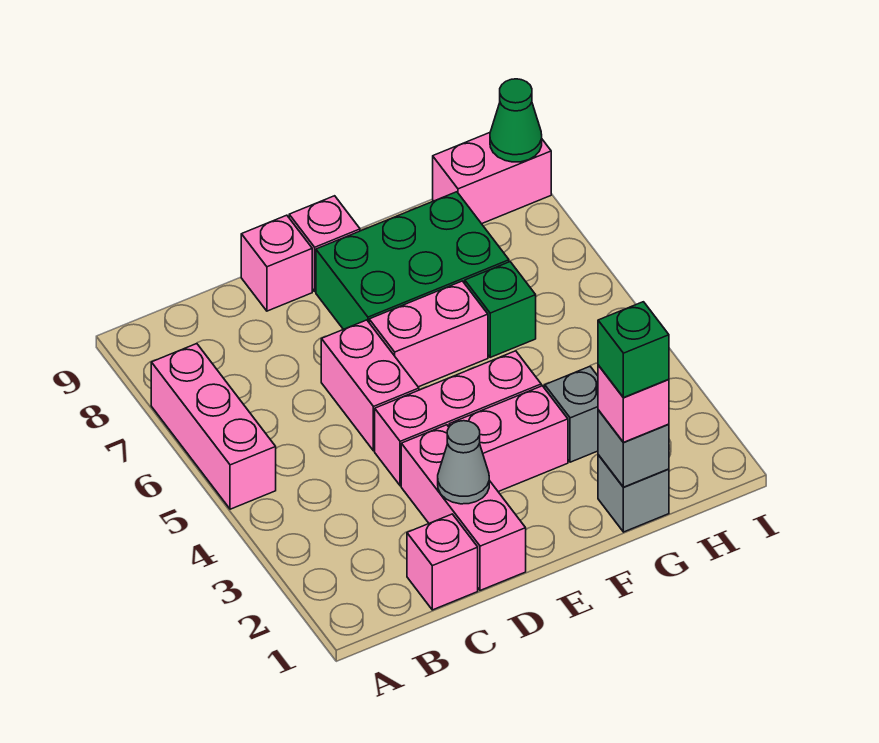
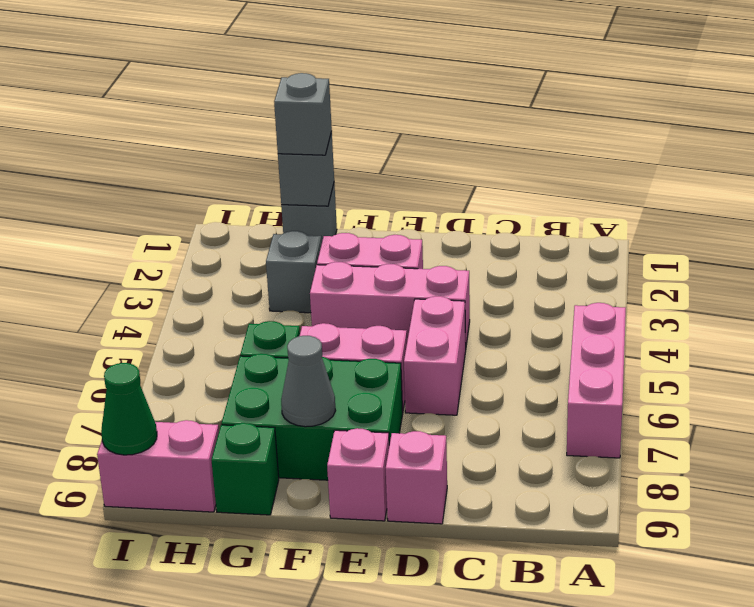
pink 1x1 brick [407,514,478,610] -> none
pink 1x3 brick [401,425,526,590] -> none
grey 1x1 cone [438,421,489,504] -> grey 1x1 cone moved to [281,336,336,427]
pink 1x1 brick [598,365,669,442] -> grey 1x1 brick [274,73,332,155]
green 1x1 brick [598,302,669,398] -> green 1x1 brick moved to [211,423,279,515]

